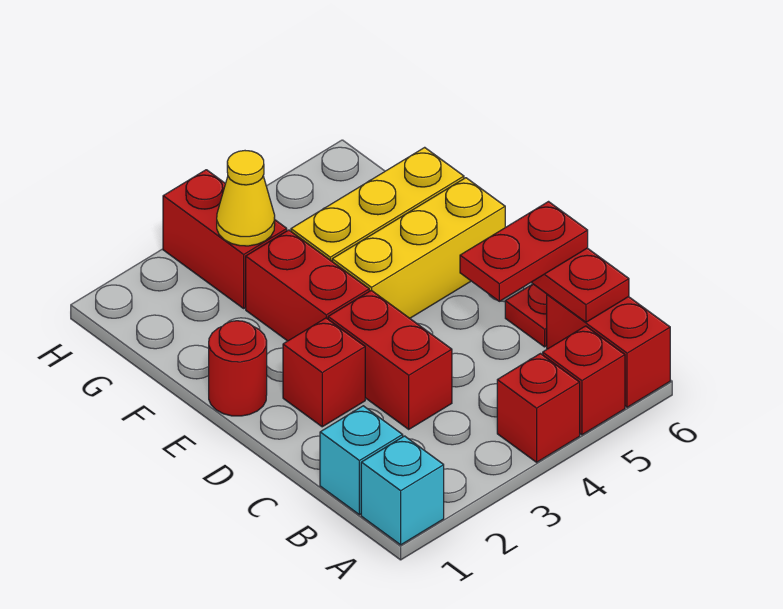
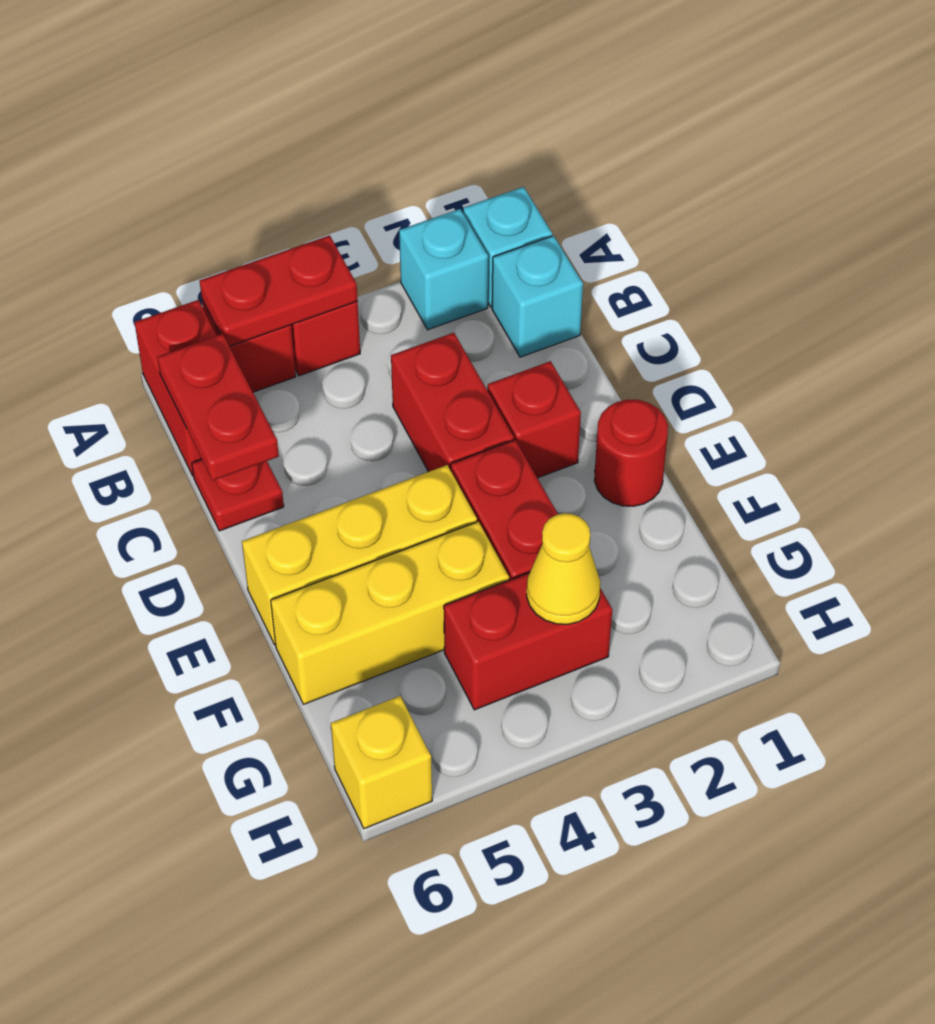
none -> cyan 1x1 brick [399,209,488,330]
red 1x2 plate [460,202,588,301] -> red 1x2 plate moved to [200,235,358,346]
red 1x2 brick [163,170,287,308] -> red 1x2 brick turned to [444,572,612,710]
none -> yellow 1x1 brick [331,696,432,829]

